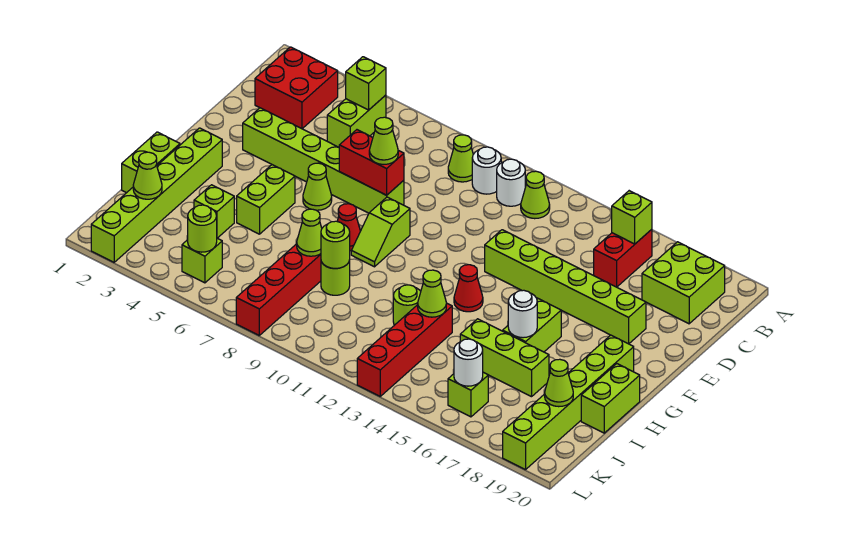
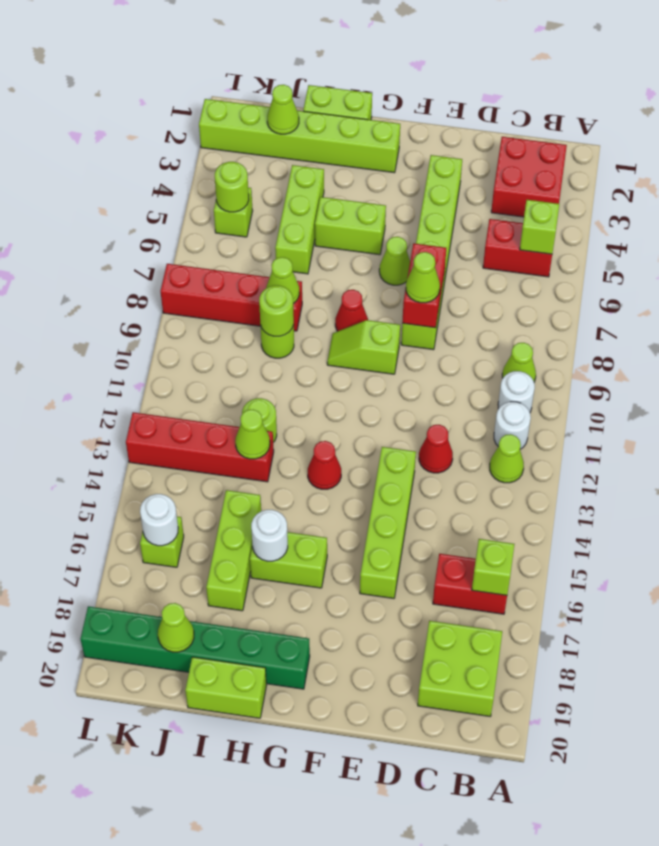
lime 1x2 brick [327,95,386,147] -> red 1x2 brick [483,219,552,277]
none -> red 1x1 cone [419,425,453,473]
lime 1x6 brick [485,230,646,344] -> lime 1x4 brick [360,447,416,598]
lime 1x6 brick [503,335,634,470] -> green 1x6 brick [80,606,310,689]
lime 1x1 brick [194,185,234,238] -> lime 1x3 brick [275,165,324,274]

